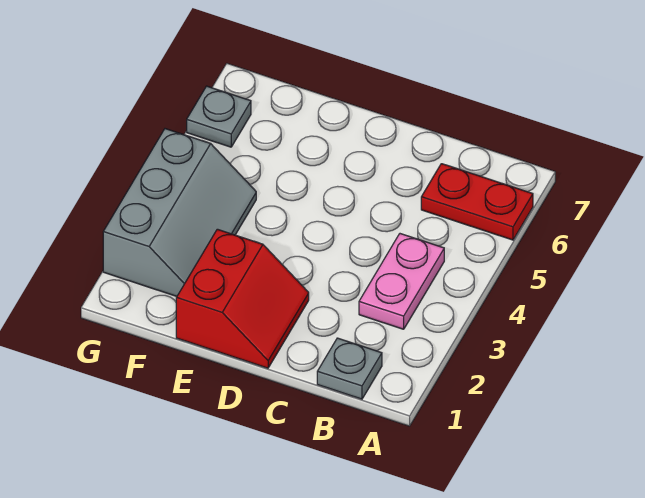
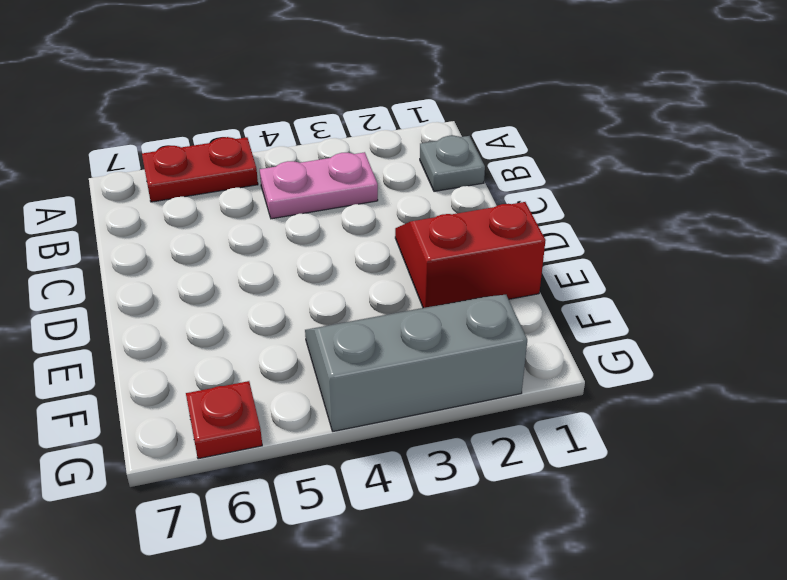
red 1x2 plate [421,164,533,240] -> red 1x2 plate turned to [142,137,258,202]
grey 1x1 plate [187,86,251,147] -> red 1x1 plate [186,381,262,459]

